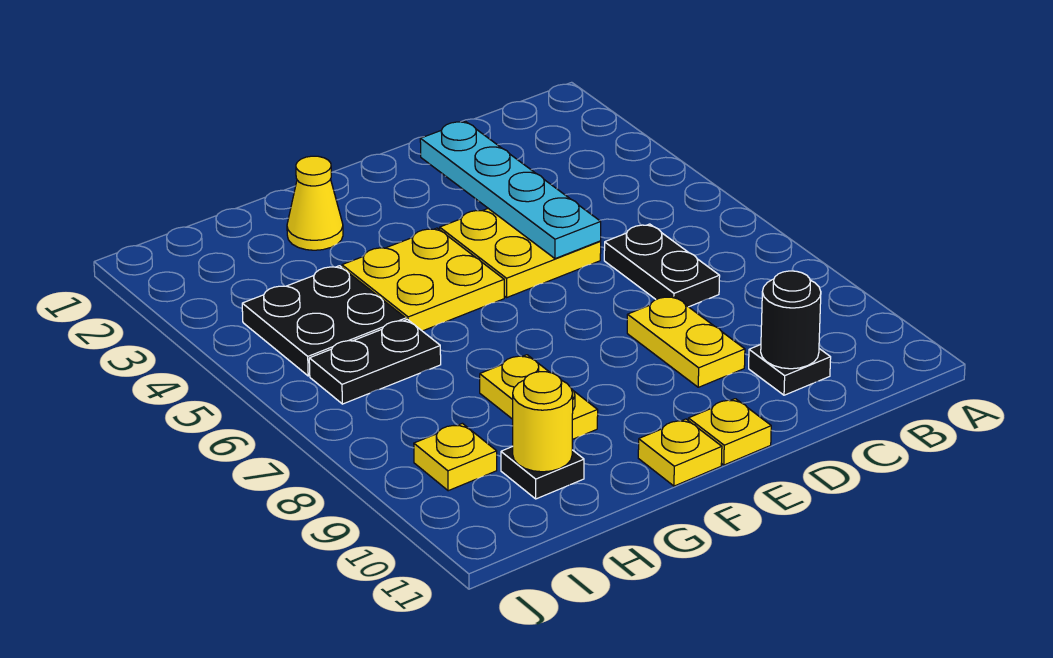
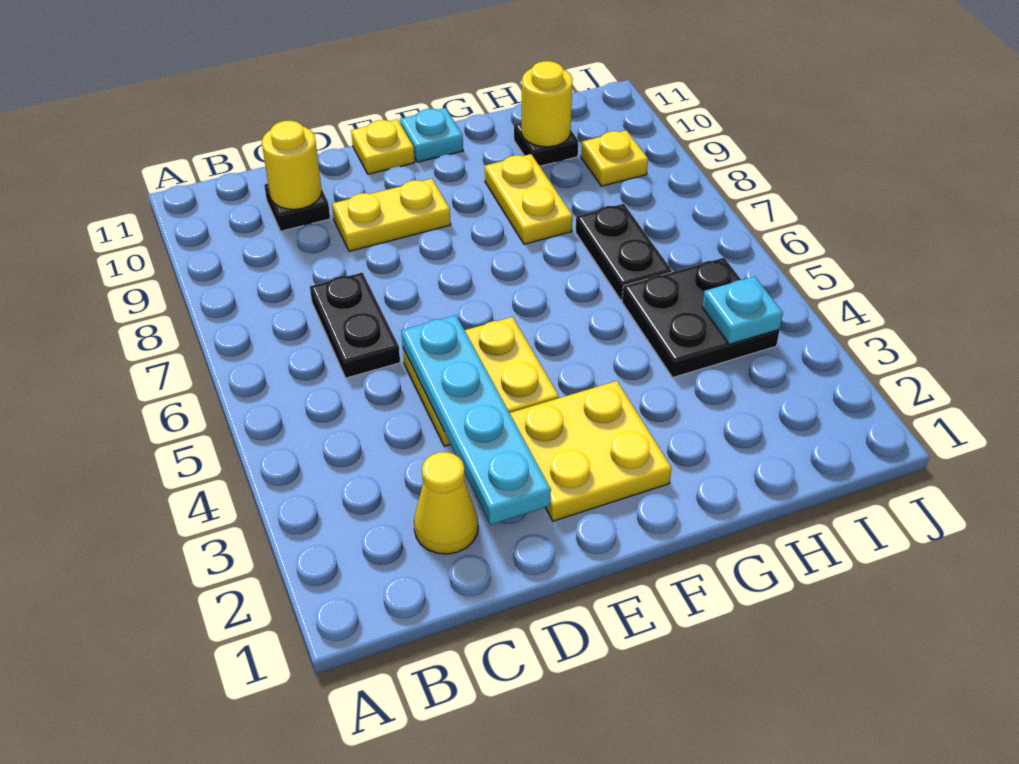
black 1x1 round brick [761,271,821,369] -> yellow 1x1 round brick [262,121,322,209]
yellow 1x2 plate [627,296,745,387] -> yellow 1x2 plate turned to [332,179,451,251]
yellow 2x2 plate [342,228,504,331] -> yellow 2x2 plate moved to [510,381,672,521]
yellow 1x1 plate [638,419,722,486] -> cyan 1x1 plate [400,108,463,162]
yellow 1x1 cone [287,156,343,250] -> yellow 1x1 cone moved to [414,452,478,554]
black 1x2 plate [309,319,441,404] -> black 1x2 plate turned to [576,204,672,300]
none -> cyan 1x1 plate [702,276,783,344]

